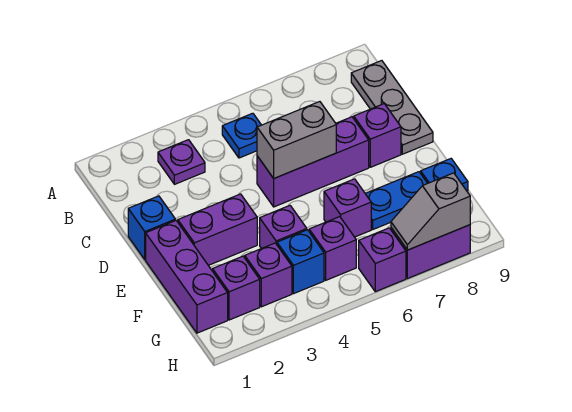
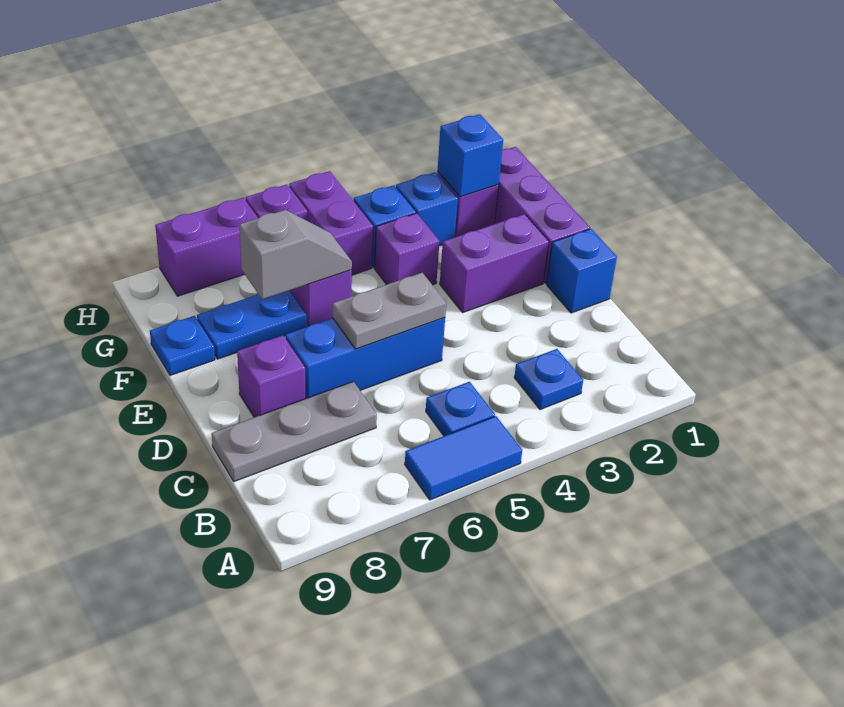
none -> blue 1x2 tile [405,416,522,500]
purple 1x1 plate [158,140,205,184] -> blue 1x1 plate [514,349,583,410]
grey 1x3 plate [351,61,433,154] -> grey 1x3 plate turned to [212,381,377,482]
purple 1x3 brick [257,117,369,207] -> blue 1x3 brick [285,318,445,398]
grey 1x2 brick [257,102,336,178] -> grey 1x2 plate [333,273,446,349]
none -> blue 1x1 brick [437,114,503,197]
purple 1x1 brick [245,243,292,307] -> blue 1x1 brick [396,172,458,246]
purple 1x1 brick [309,217,356,280] -> purple 1x2 brick [289,171,373,275]
grey 1x2 slope [391,173,470,250] -> grey 1x2 slope moved to [239,210,352,299]

